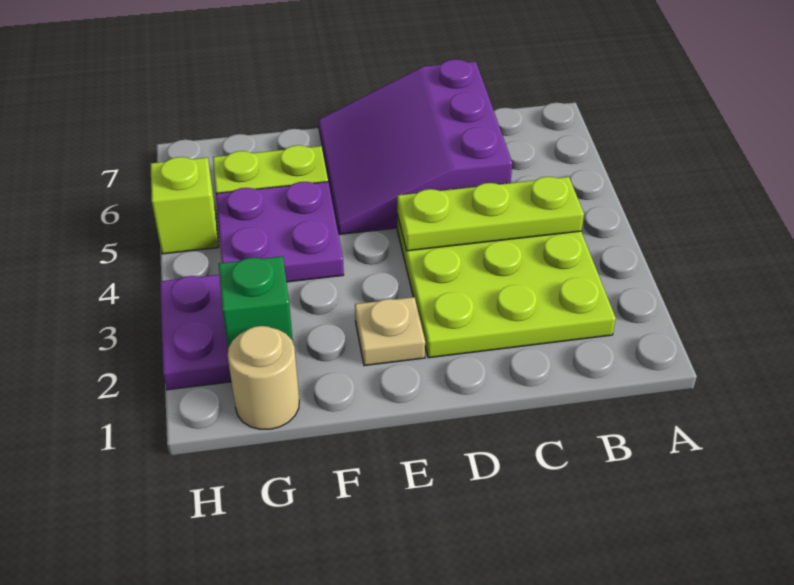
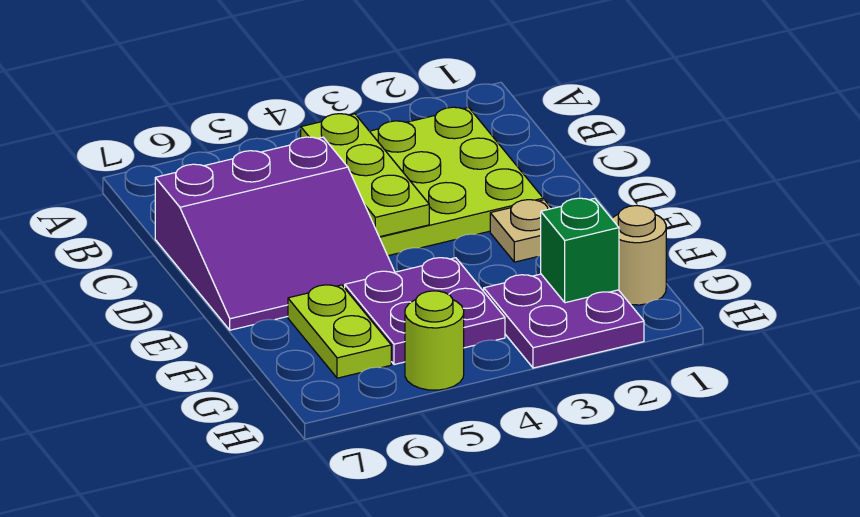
lime 1x1 brick [150,157,219,254] -> lime 1x1 round brick [405,291,464,390]

